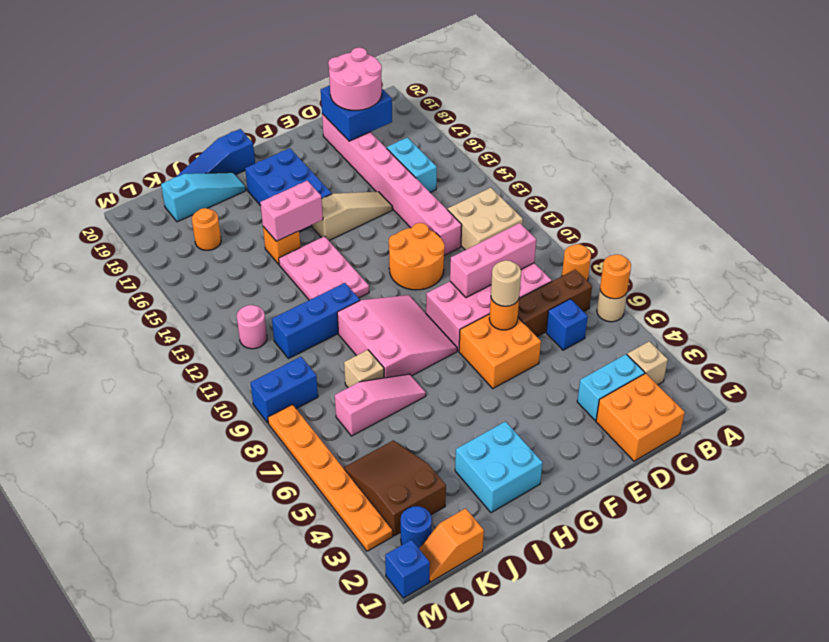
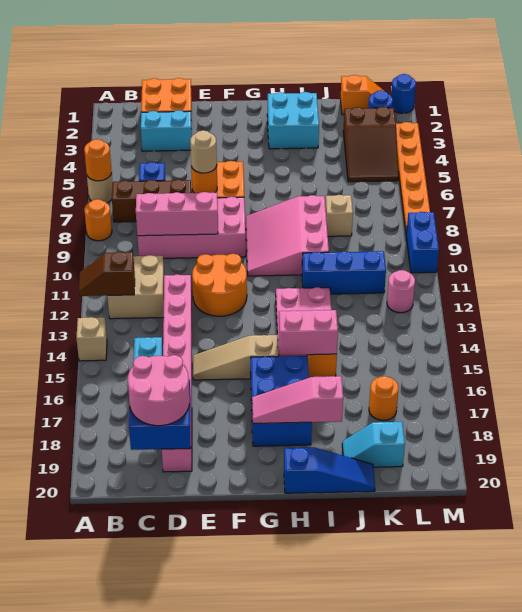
none -> brown 1x2 slope [79,252,135,296]
tan 1x1 brick [627,341,668,385] -> tan 1x1 brick moved to [76,317,107,361]
pink 1x3 slope [335,374,426,436] -> pink 1x3 slope moved to [252,376,343,423]
cyan 1x3 slope [161,172,246,222] -> cyan 1x2 slope [342,422,405,467]
blue 1x2 brick [251,357,318,423] -> blue 1x2 brick turned to [406,212,439,273]
blue 1x1 brick [385,540,430,598] -> blue 1x1 round brick [391,74,416,113]

